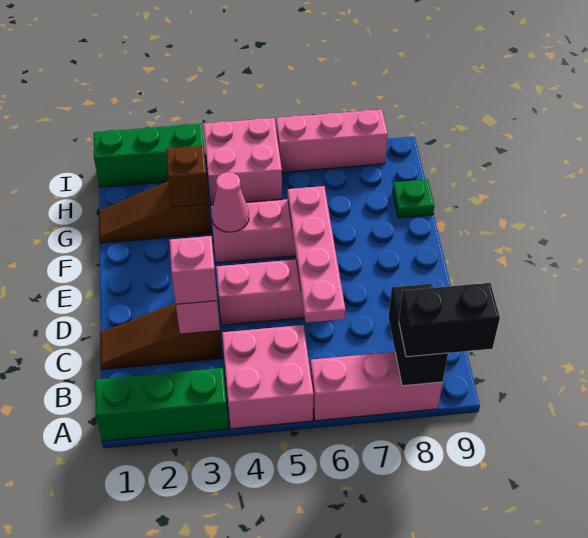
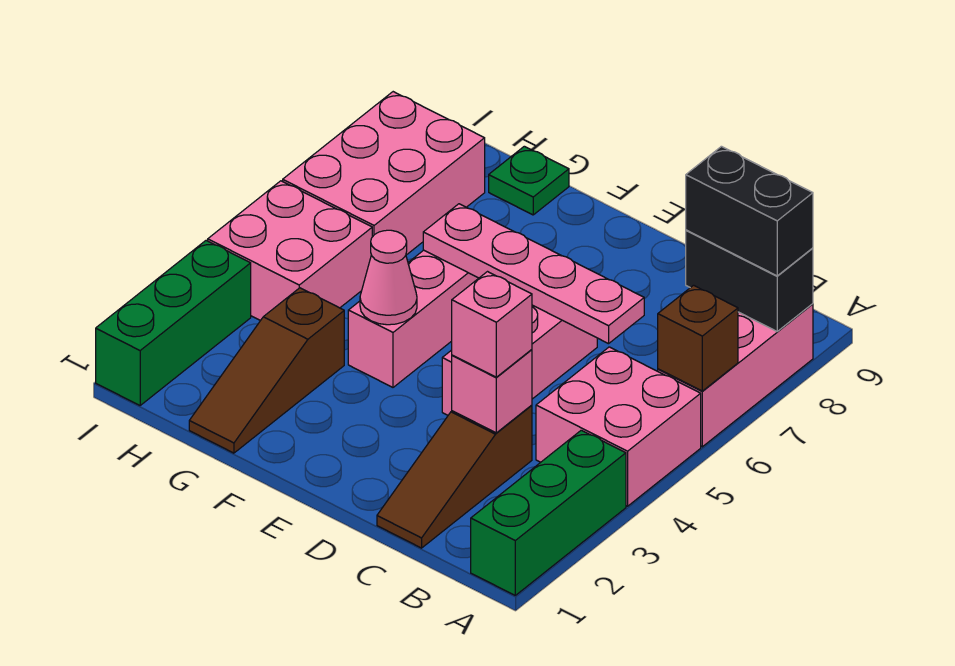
black 1x2 brick [399,283,500,357] -> black 1x2 brick turned to [686,146,813,276]
brown 1x1 brick [167,146,209,207] -> brown 1x1 brick moved to [658,285,738,391]
pink 1x3 brick [276,110,388,172] -> pink 2x3 brick [283,92,485,255]

